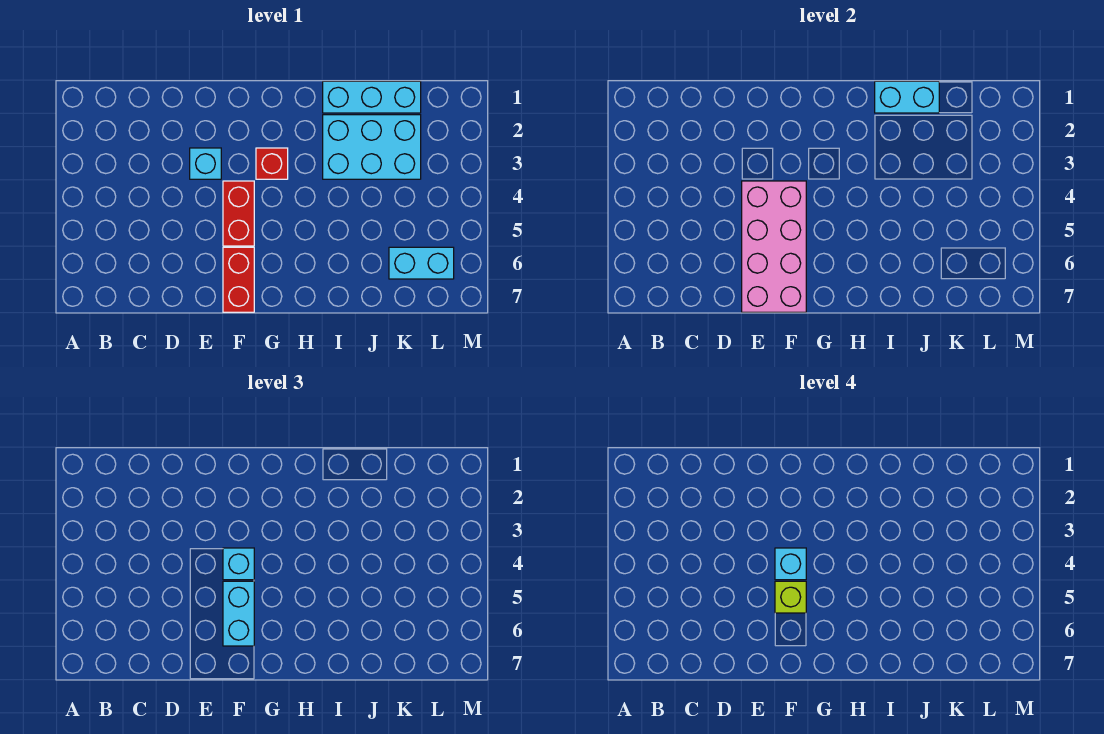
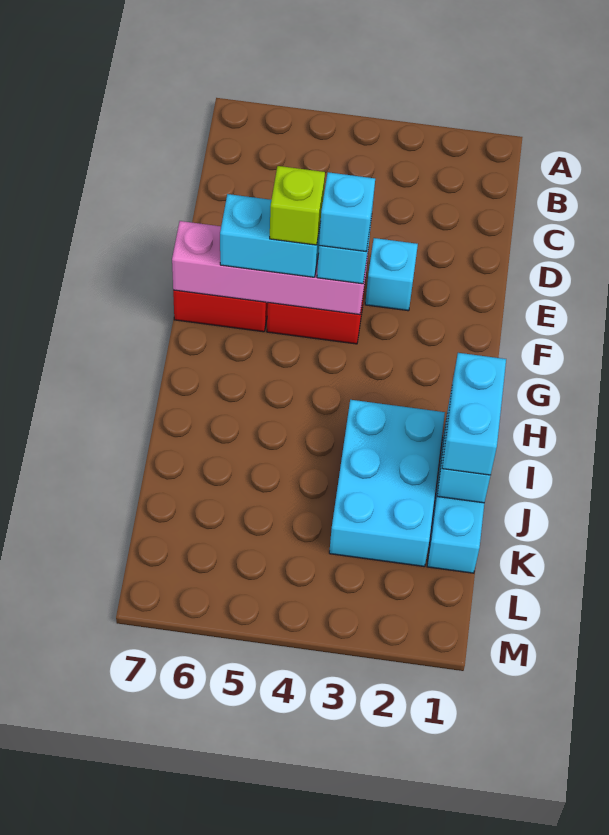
pink 2x4 brick [742,181,806,312] -> pink 1x4 brick [172,221,368,315]
red 1x1 brick [256,148,288,179] -> none
cyan 1x2 brick [389,247,454,279] -> cyan 1x2 brick moved to [442,353,506,475]

